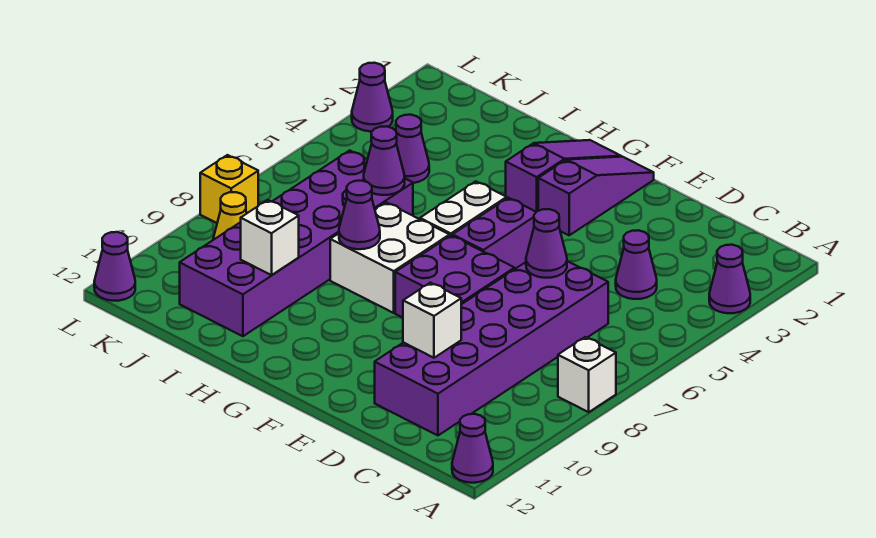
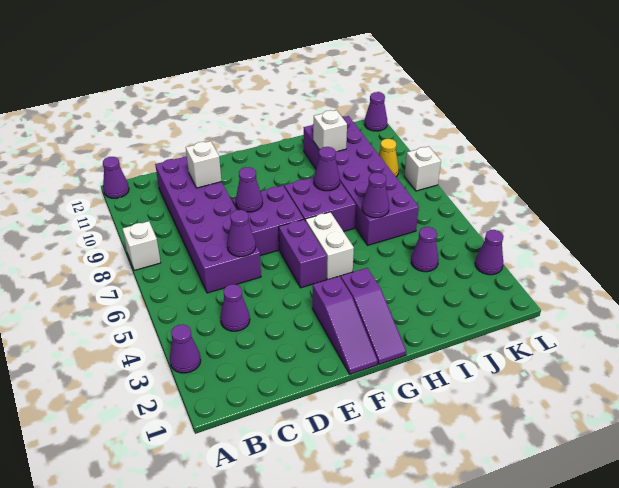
none -> purple 1x1 cone [236,167,263,212]
white 2x2 brick [330,202,450,313] -> purple 2x2 brick [284,177,356,232]
yellow 1x1 brick [200,155,258,223] -> white 1x1 brick [404,146,441,191]

